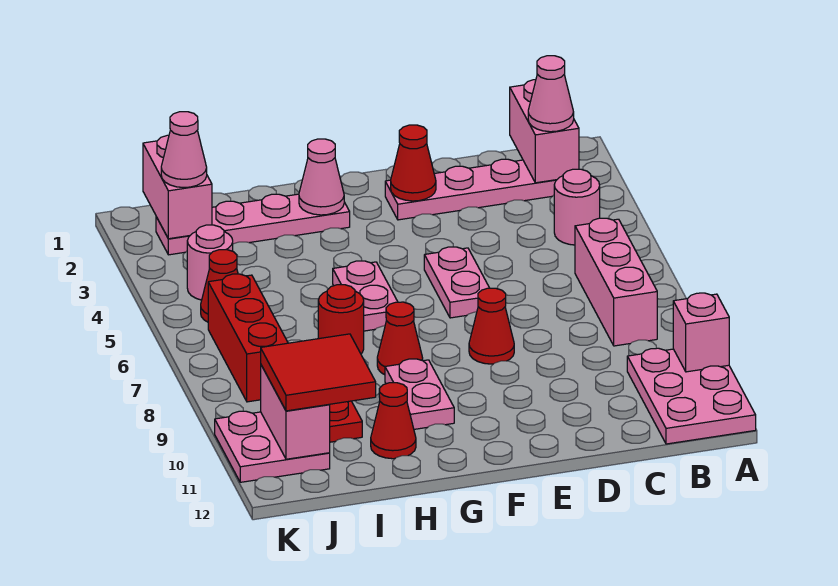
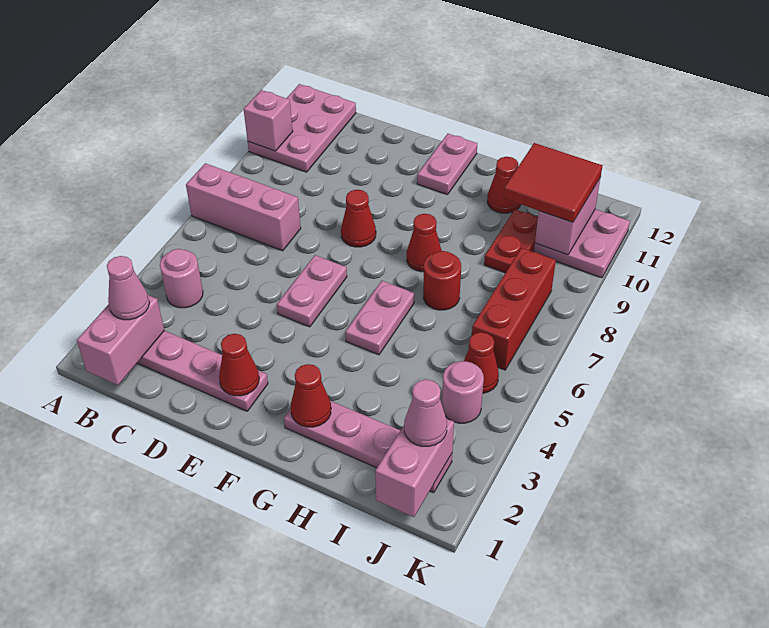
pink 1x3 brick [575,218,657,346] -> pink 1x3 brick turned to [186,163,301,251]
pink 1x1 cone [299,139,344,215] -> red 1x1 cone [291,364,331,427]
pink 1x2 plate [385,359,454,429] -> pink 1x2 plate moved to [417,134,477,195]

